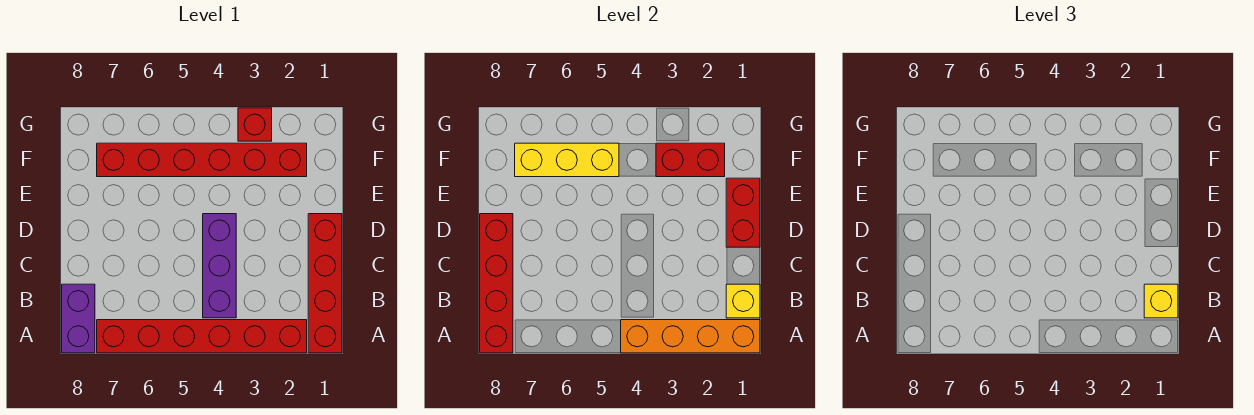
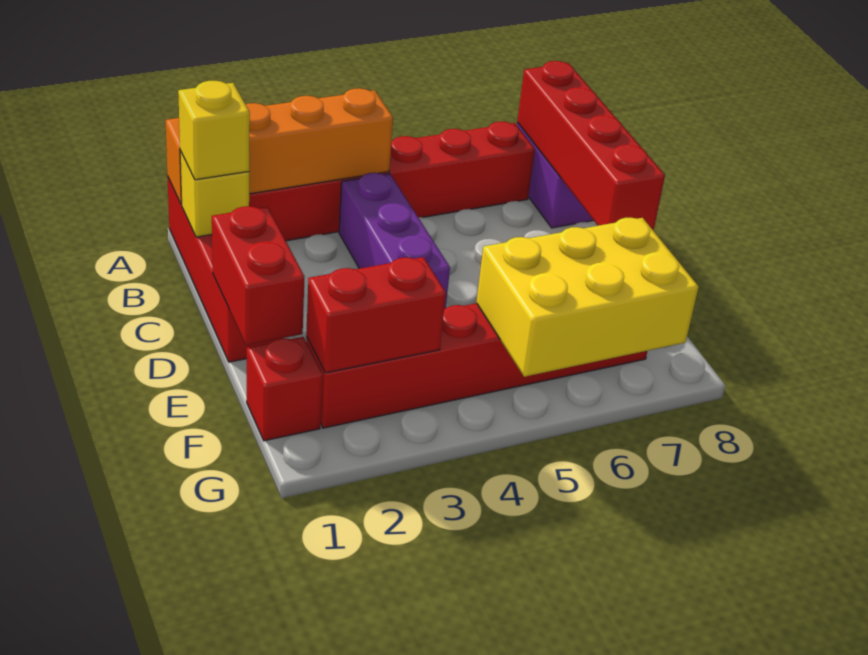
yellow 1x3 brick [515,143,619,177] -> yellow 2x3 brick [476,218,699,377]
red 1x1 brick [238,108,272,141] -> red 1x1 brick moved to [247,337,322,441]

